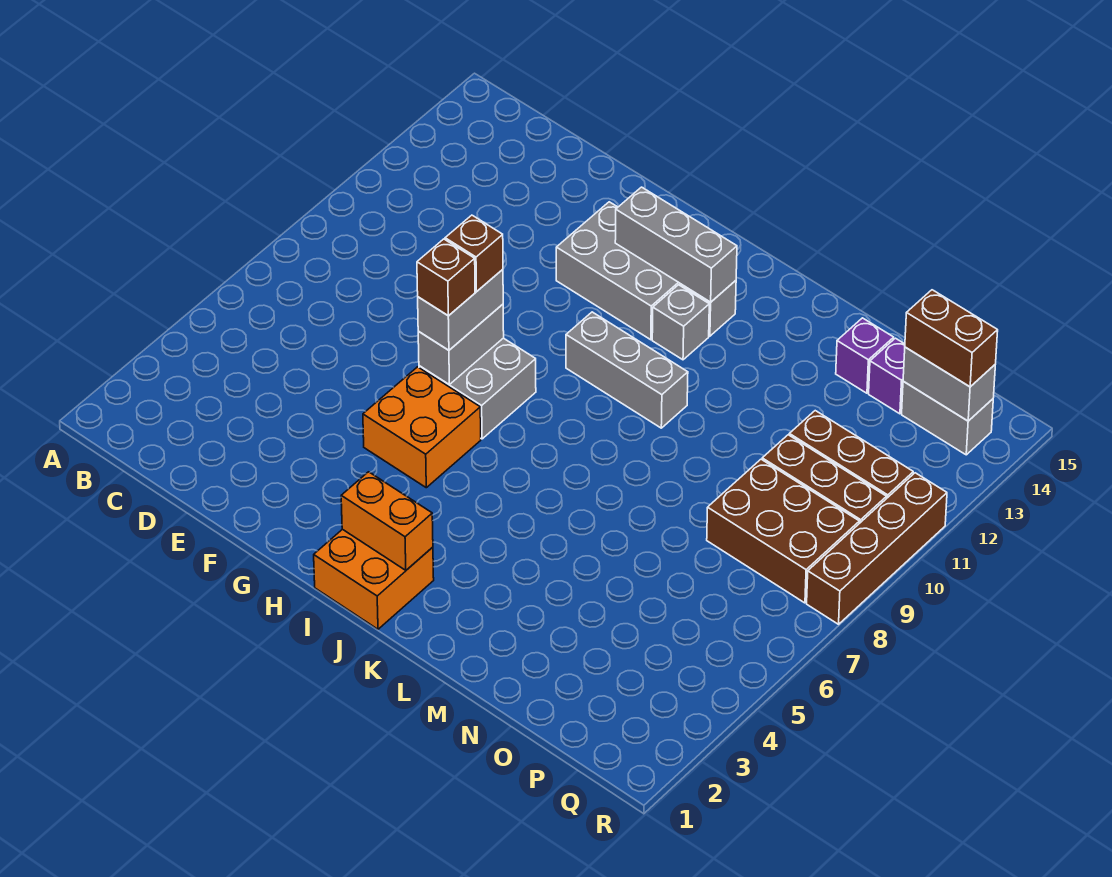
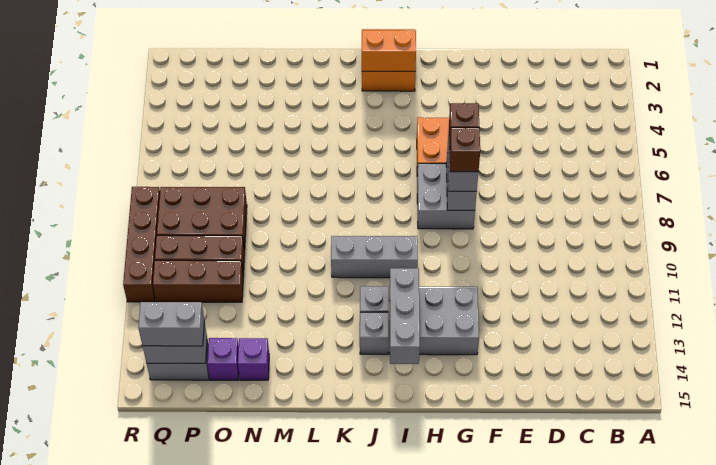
grey 1x3 brick [615,187,737,302] -> grey 1x3 brick turned to [390,268,420,364]
brown 1x2 brick [905,290,998,387] -> grey 1x2 brick [138,302,204,346]

